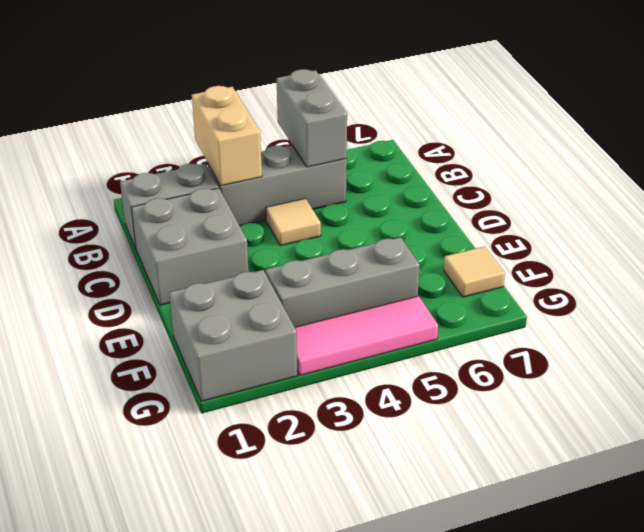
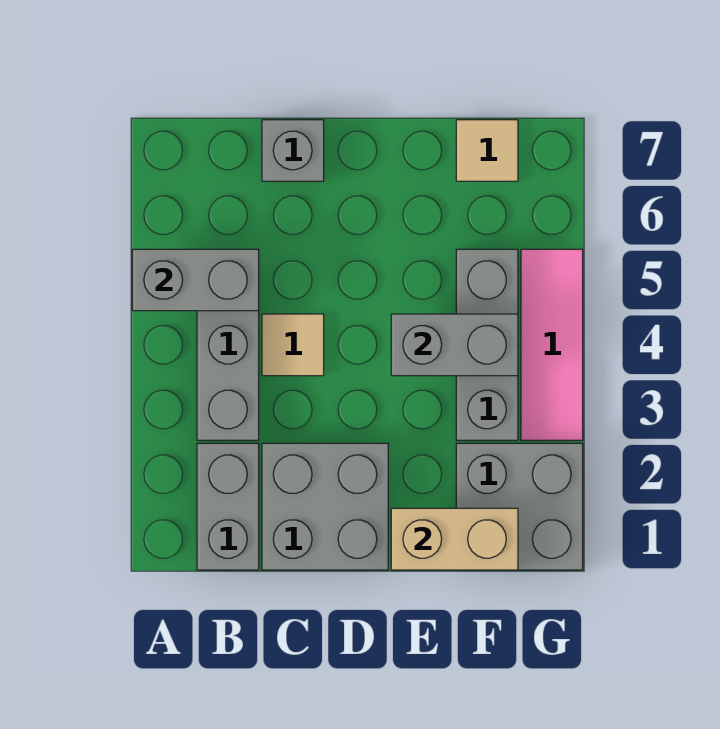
tan 1x2 brick [192,86,262,186] -> tan 1x2 brick moved to [391,508,518,570]
none -> grey 1x1 brick [262,120,324,181]
none -> grey 1x2 brick [391,314,518,376]

